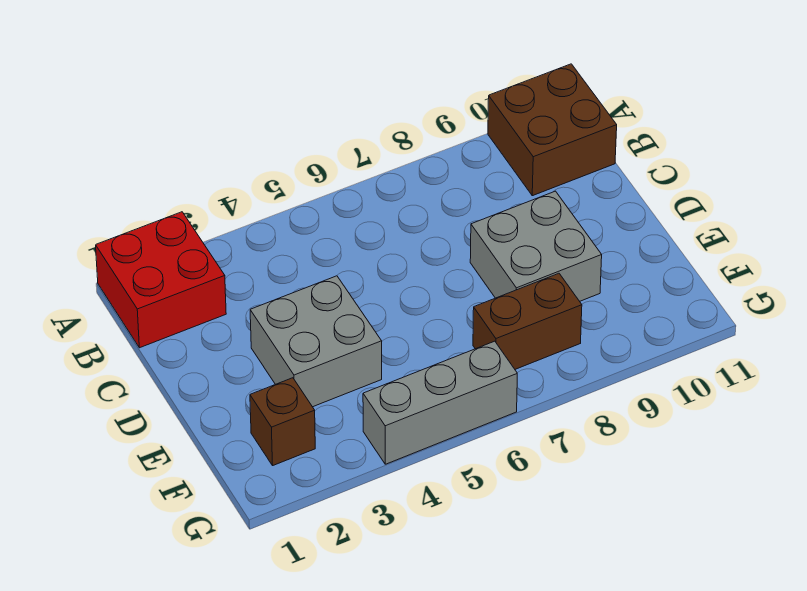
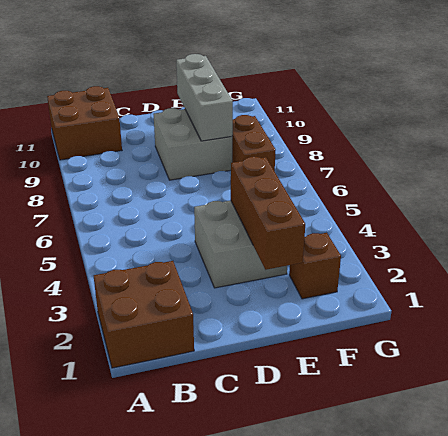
red 2x2 brick [96,212,226,348] -> brown 2x2 brick [94,261,194,368]
none -> brown 1x3 brick [231,157,305,270]
grey 1x3 brick [363,341,517,464] -> grey 1x3 brick moved to [176,54,233,141]

